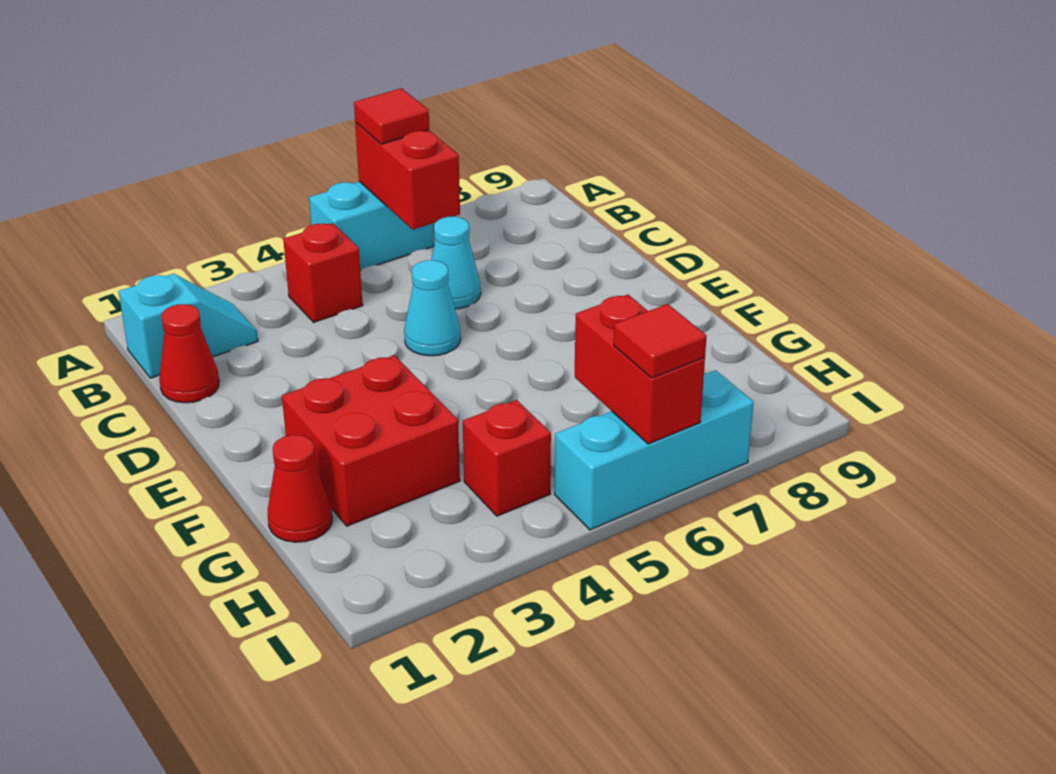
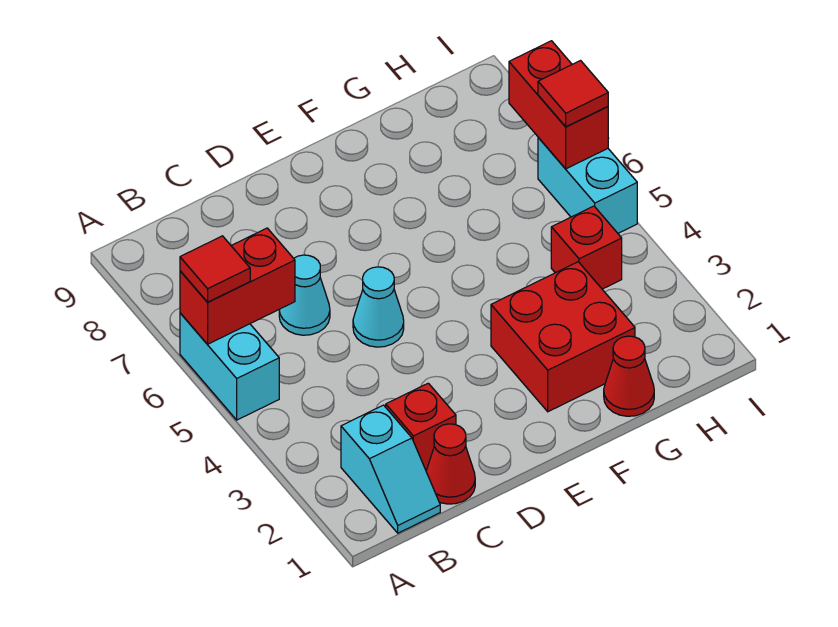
cyan 1x2 slope [119,274,258,378] -> cyan 1x2 slope turned to [341,405,440,533]
red 1x1 brick [283,223,363,322] -> red 1x1 brick moved to [386,383,456,470]
red 1x2 brick [575,295,705,444] -> red 1x2 brick turned to [509,41,608,169]
cyan 1x3 brick [555,370,754,530] -> cyan 1x2 brick [538,138,637,233]

